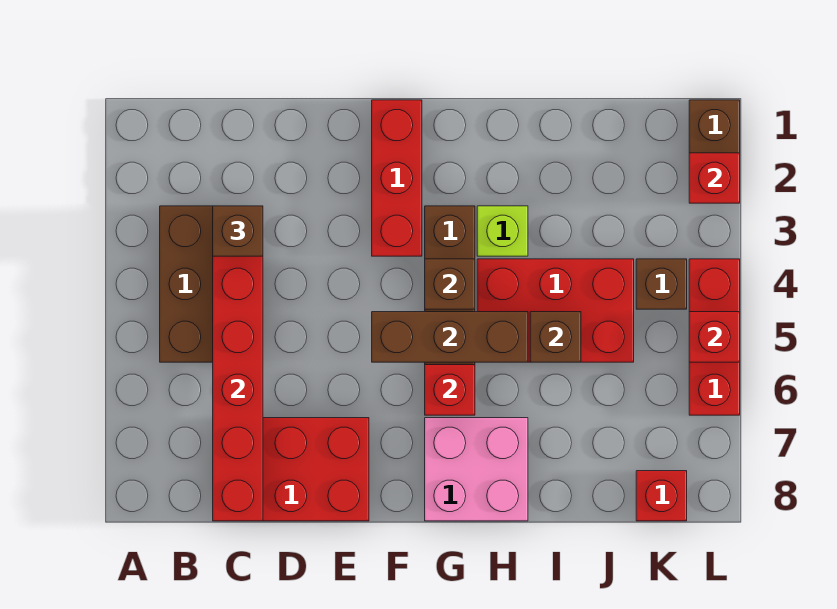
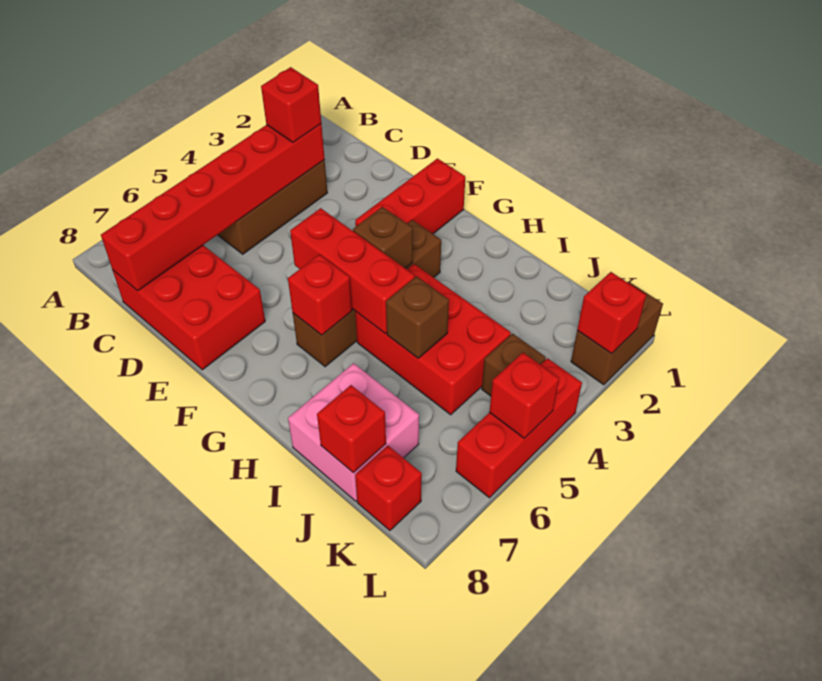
brown 1x1 brick [213,206,263,256] -> red 1x1 brick [261,67,321,142]
brown 1x3 brick [372,312,528,362] -> red 1x3 brick [290,208,415,333]
pink 2x2 brick [425,418,528,521] -> pink 2x2 brick moved to [288,363,419,501]
lime 1x1 brick [477,206,528,256] -> none
none -> red 1x1 brick [317,385,386,473]

